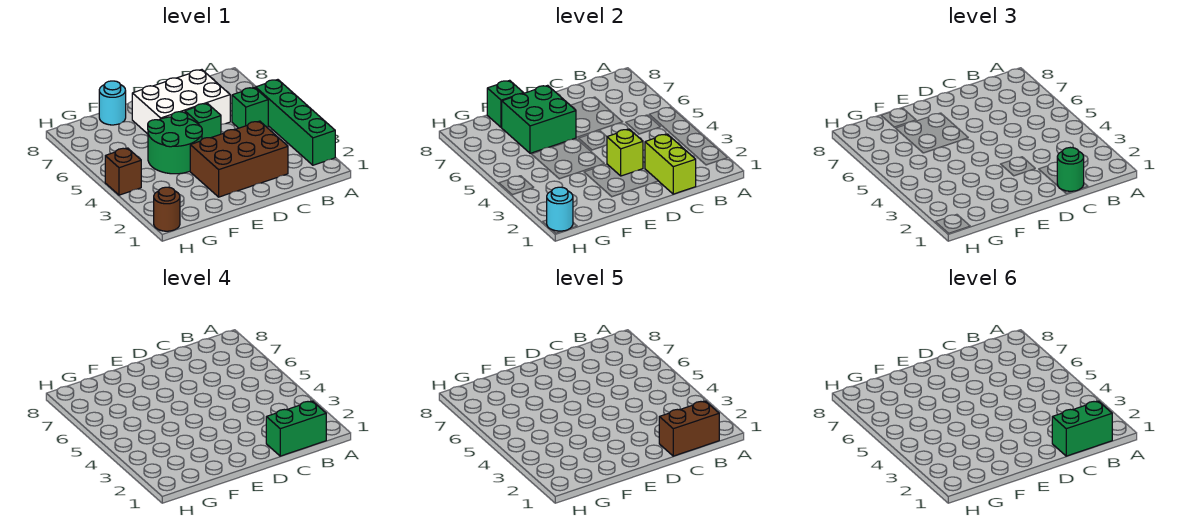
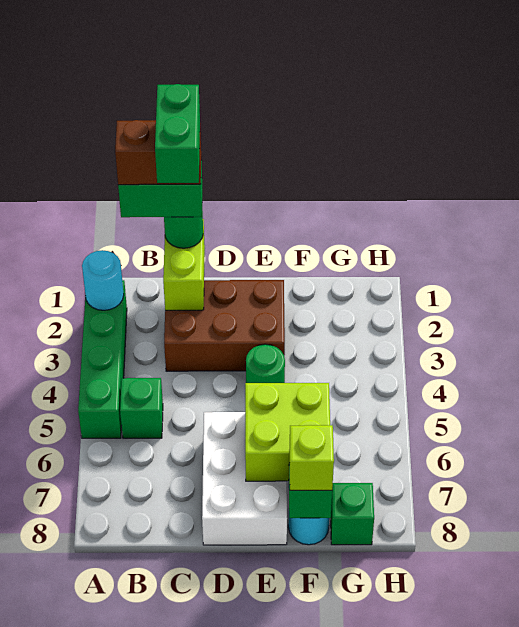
green 1x2 brick [1052,401,1112,456] -> green 1x2 brick turned to [155,84,200,183]
white 2x3 brick [132,70,230,134] -> white 2x3 brick turned to [202,412,287,545]
lime 1x1 brick [607,129,643,176] -> lime 1x1 brick moved to [289,425,334,490]
green 1x1 brick [185,103,221,139] -> green 1x1 brick moved to [331,483,374,545]
green 2x2 round brick [148,112,202,174] -> green 1x1 round brick [246,344,285,383]
green 2x2 brick [502,85,576,153] -> lime 2x2 brick [245,383,330,481]
brown 1x1 round brick [154,187,180,231] -> none
cyan 1x1 round brick [547,187,573,231] -> cyan 1x1 round brick moved to [82,250,124,310]
brown 1x1 brick [105,148,141,195] -> none

